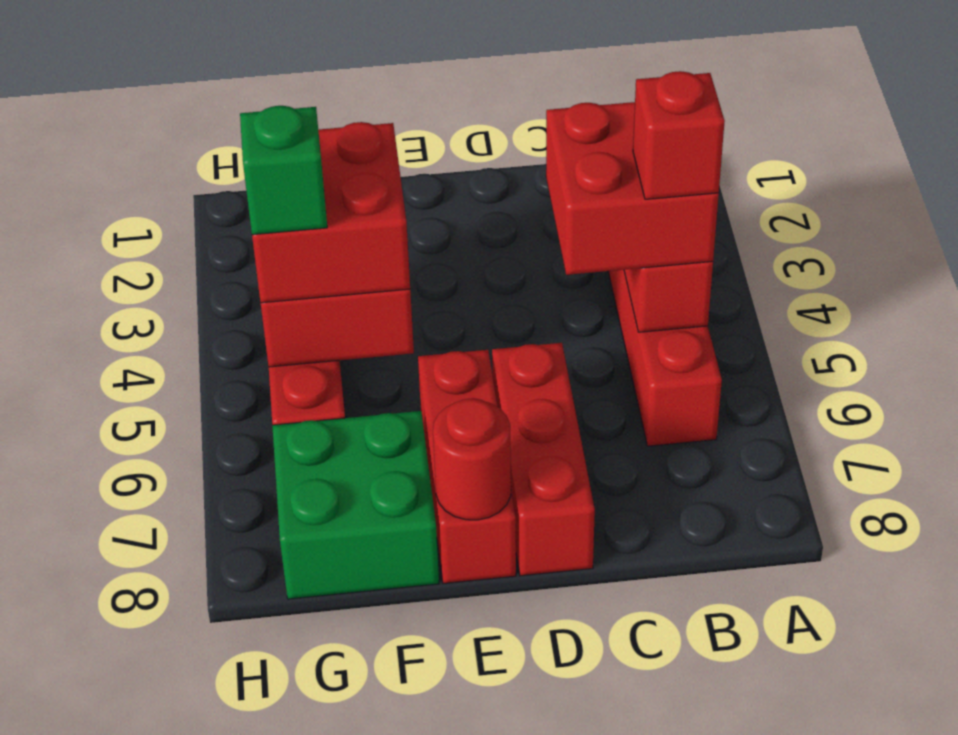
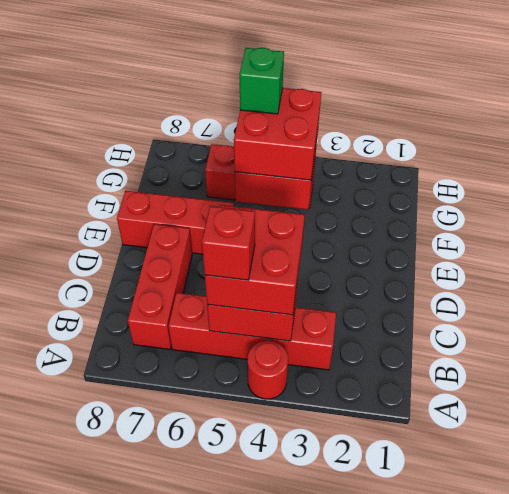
red 1x3 brick [492,343,595,576] -> red 1x3 brick turned to [128,224,192,349]
red 1x1 round brick [433,398,511,520] -> red 1x1 round brick moved to [248,341,288,399]
green 2x2 brick [272,411,439,599] -> none

